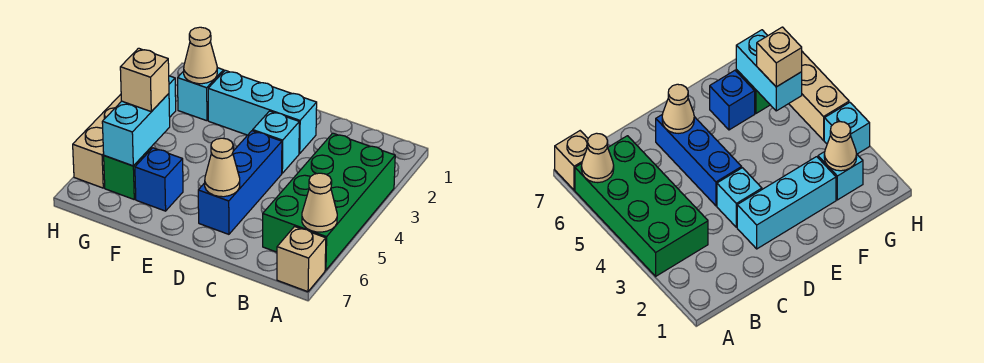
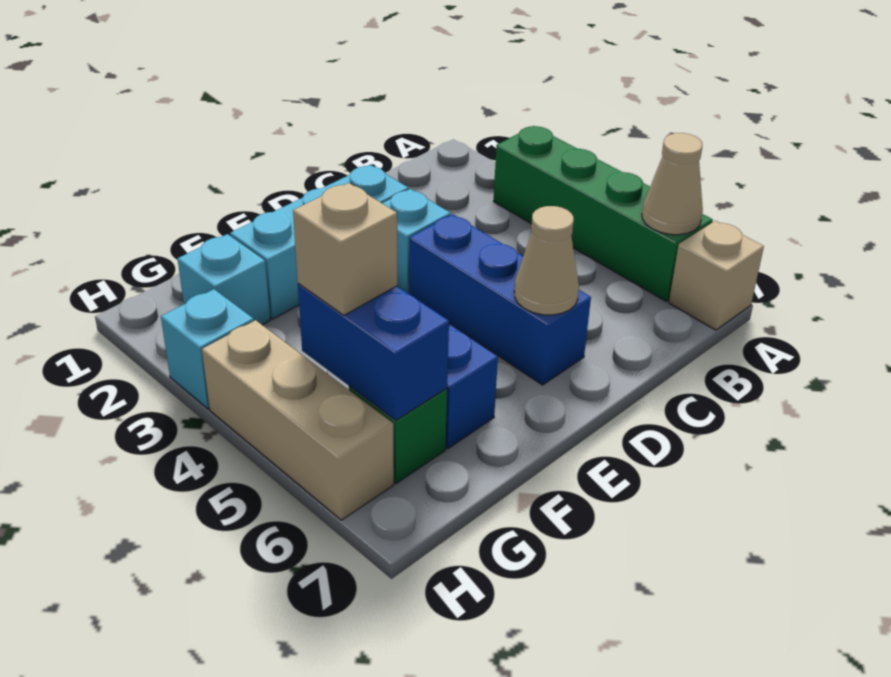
green 2x4 brick [263,133,395,270] -> green 1x4 brick [493,126,713,302]
tan 1x1 cone [184,27,217,84] -> none
cyan 1x2 brick [102,94,170,166] -> blue 1x2 brick [298,284,449,420]

